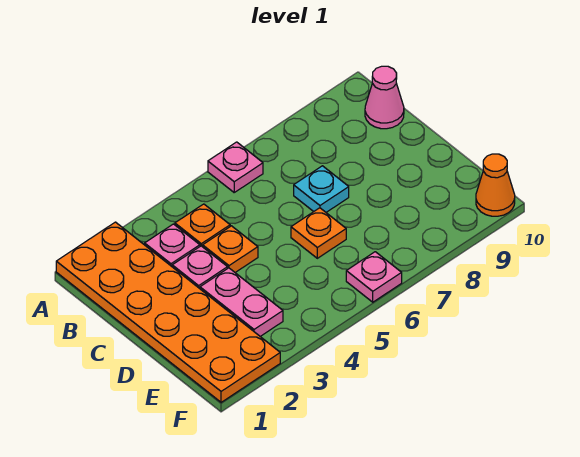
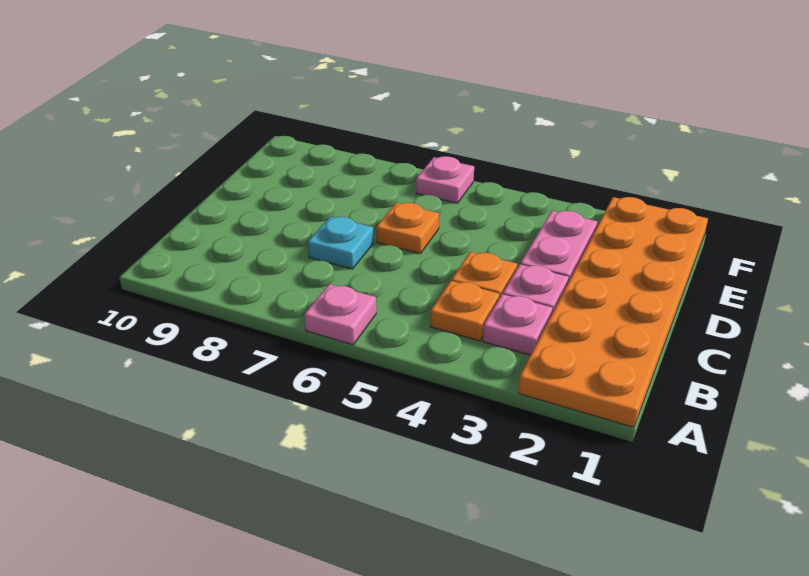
pink 1x1 cone [365,66,404,129] -> none
orange 1x1 cone [476,154,515,216] -> none

